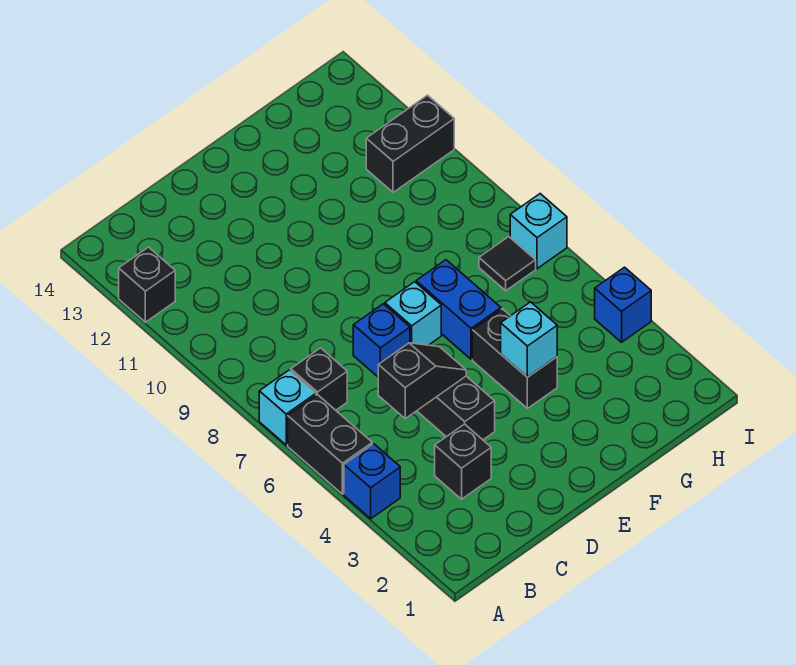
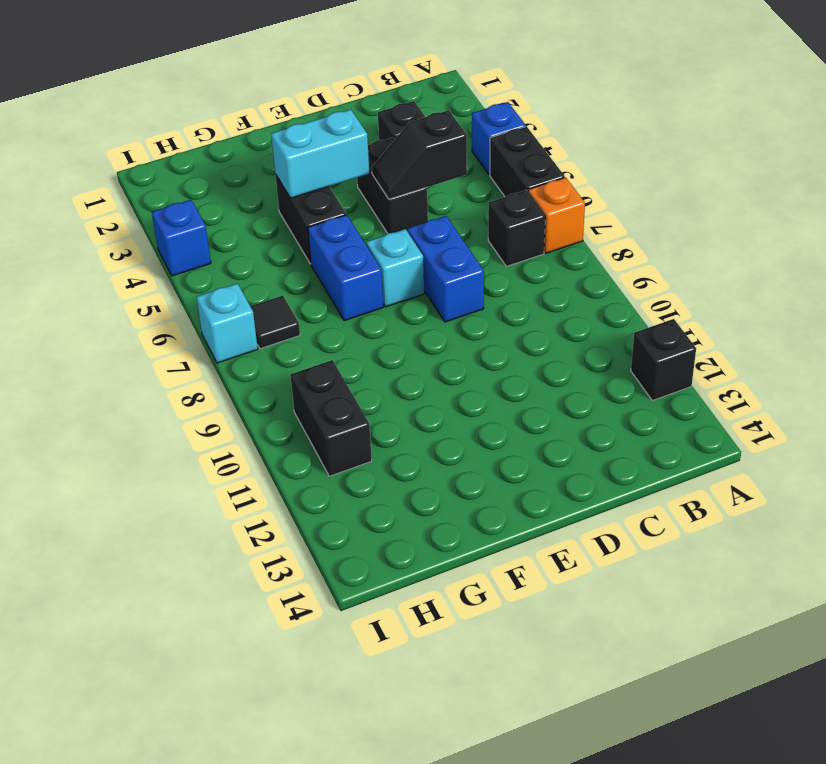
cyan 1x1 brick [259,370,316,445] -> orange 1x1 brick [528,177,585,253]
blue 1x1 brick [353,304,410,377] -> blue 1x2 brick [408,216,484,322]
cyan 1x1 brick [501,302,557,377] -> cyan 1x2 brick [271,109,369,198]
black 1x2 brick [366,95,454,192] -> black 1x2 brick turned to [290,360,372,476]

